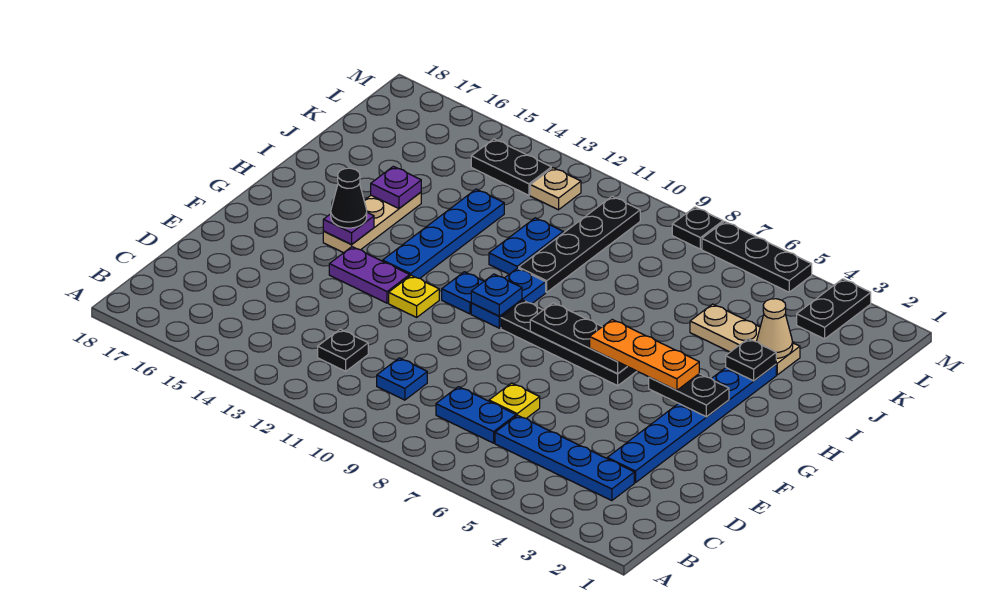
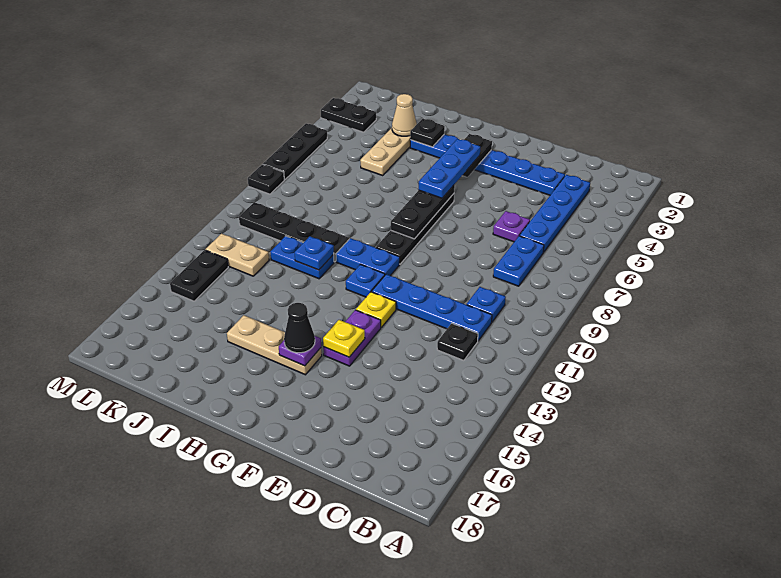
yellow 1x1 plate [489,383,540,418] -> yellow 1x1 plate moved to [323,320,365,357]
orange 1x3 plate [590,320,699,390] -> blue 1x3 plate [418,139,480,198]
blue 1x1 plate [471,274,522,316] -> blue 1x1 plate moved to [295,236,334,270]
blue 1x4 plate [383,189,504,278] -> blue 1x4 plate moved to [372,274,492,341]
purple 1x1 plate [371,166,421,208] -> purple 1x1 plate moved to [493,211,530,242]
tan 1x1 plate [530,168,581,210] -> tan 1x2 plate [205,234,269,276]

